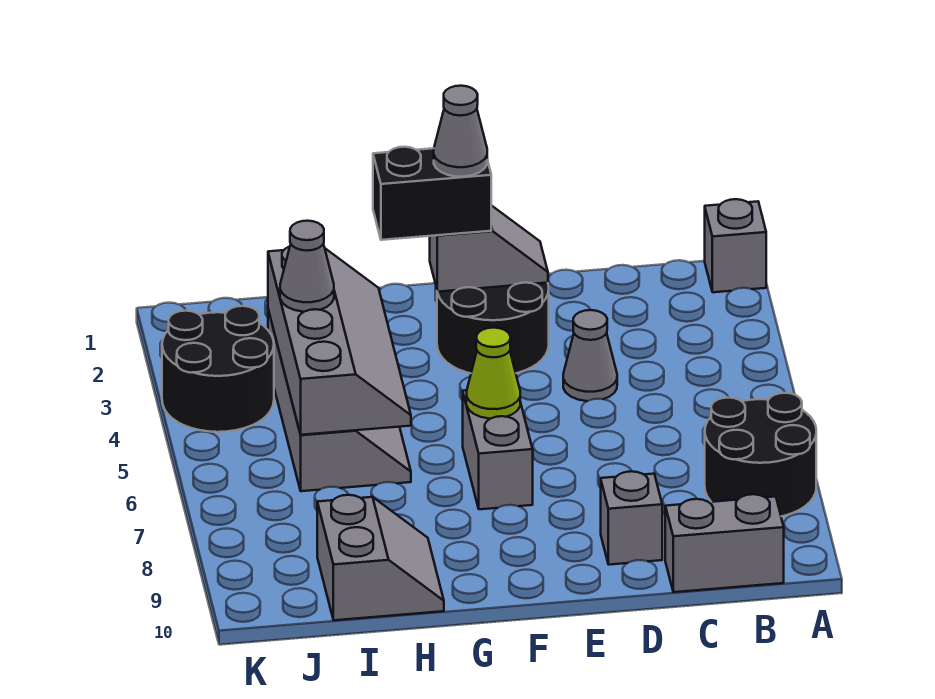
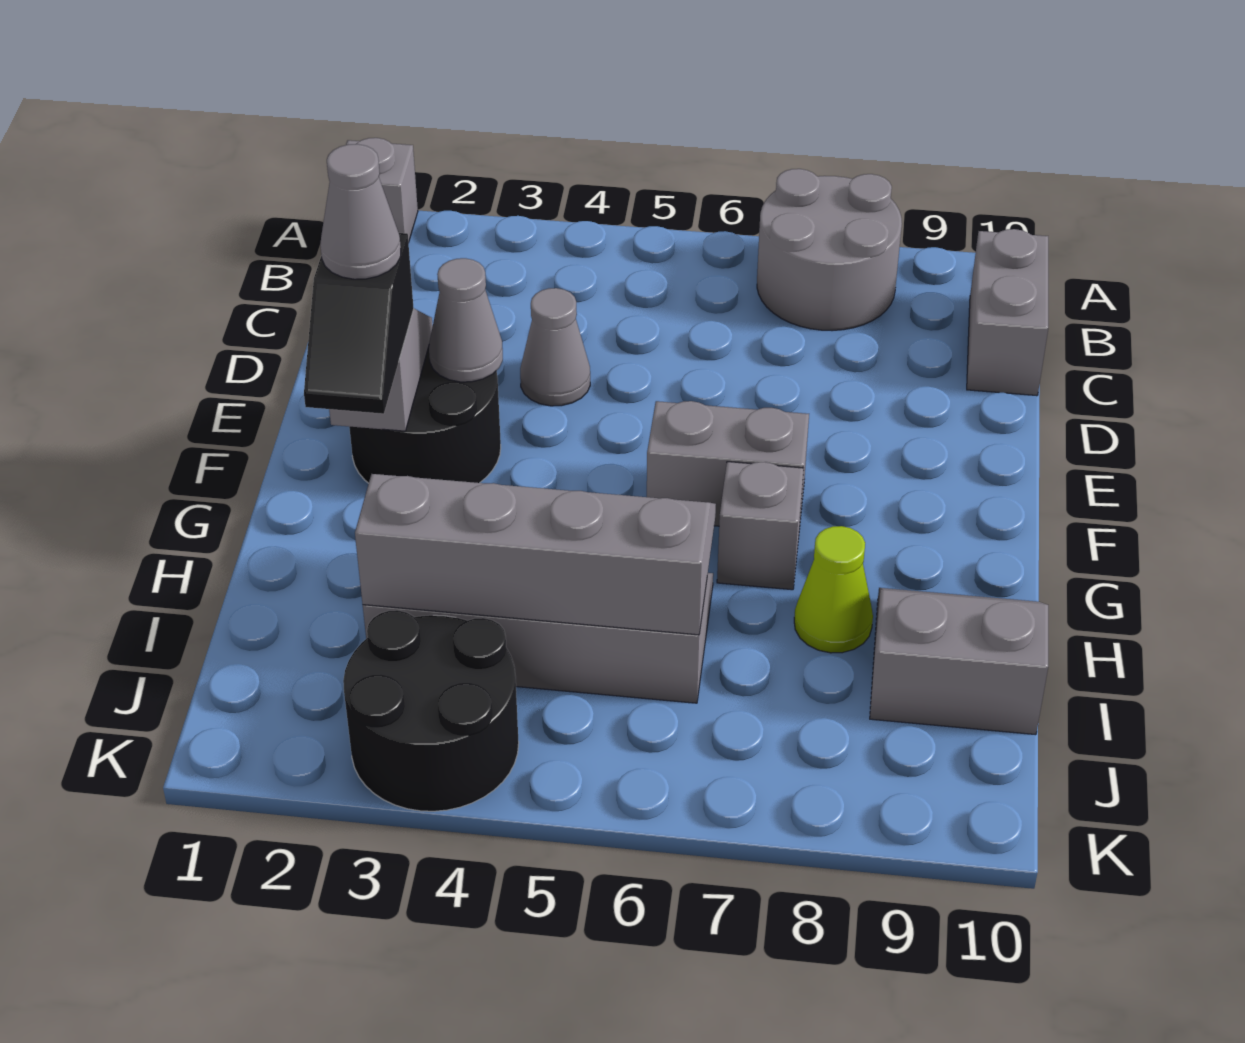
black 2x2 round brick [705,393,816,516] -> grey 2x2 round brick [757,169,902,331]
grey 1x1 brick [601,471,662,565] -> grey 1x1 brick moved to [717,462,804,590]
black 1x2 brick [373,147,491,240] -> black 1x2 slope [304,233,414,414]
lime 1x1 cone [466,328,520,419] -> lime 1x1 cone moved to [794,526,873,653]
grey 1x1 cone [280,221,334,312] -> grey 1x1 cone moved to [429,258,503,382]

